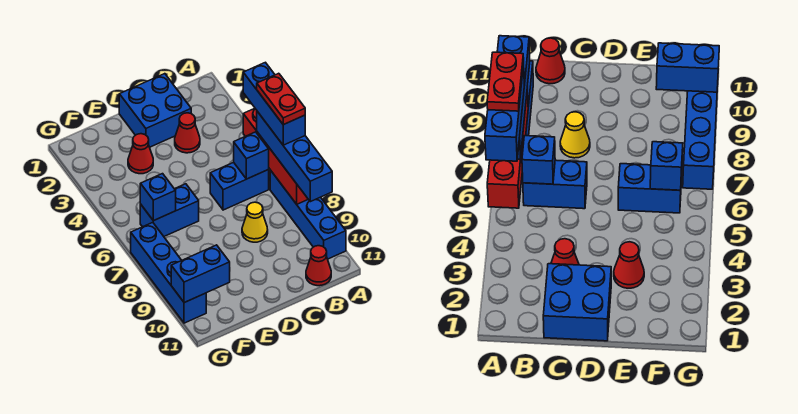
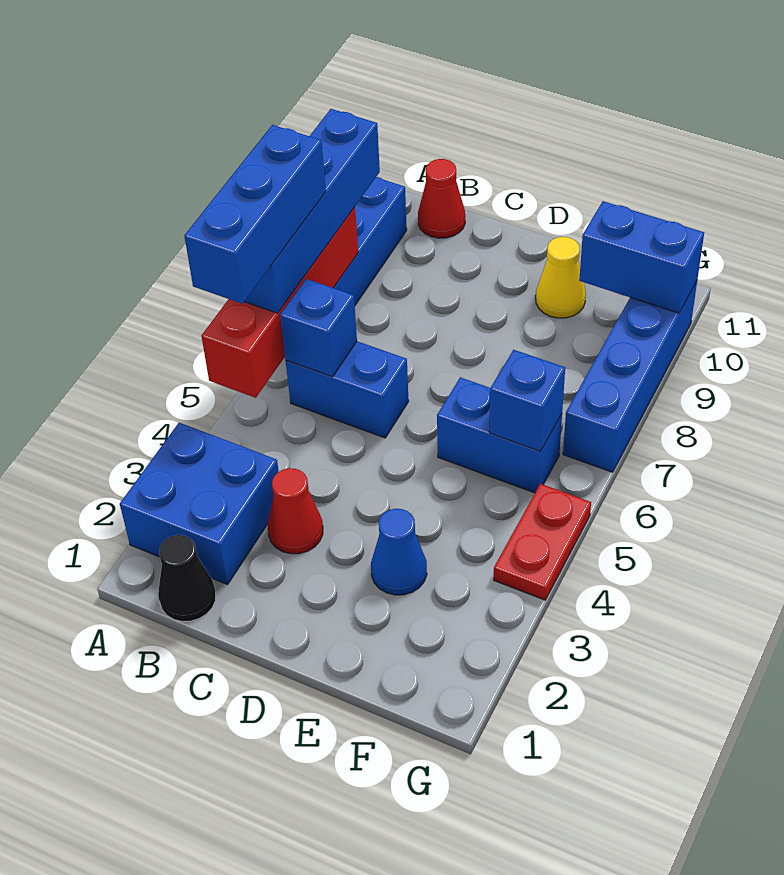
red 1x2 plate [257,73,305,125] -> red 1x2 plate moved to [494,484,591,600]
none -> black 1x1 cone [158,535,216,621]
blue 2x2 brick [119,74,191,147] -> blue 2x2 brick moved to [120,423,279,584]
yellow 1x1 cone [242,202,268,242] -> yellow 1x1 cone moved to [536,237,586,318]
red 1x1 cone [128,134,153,174] -> blue 1x1 cone [371,509,427,595]

